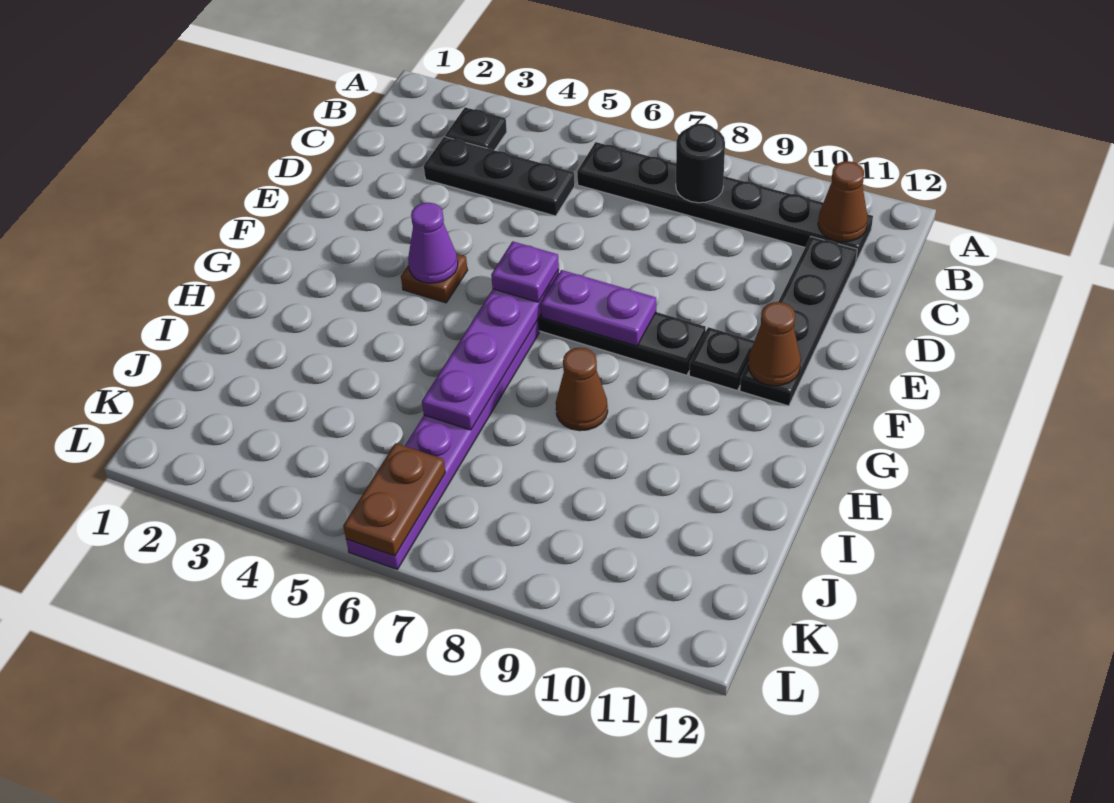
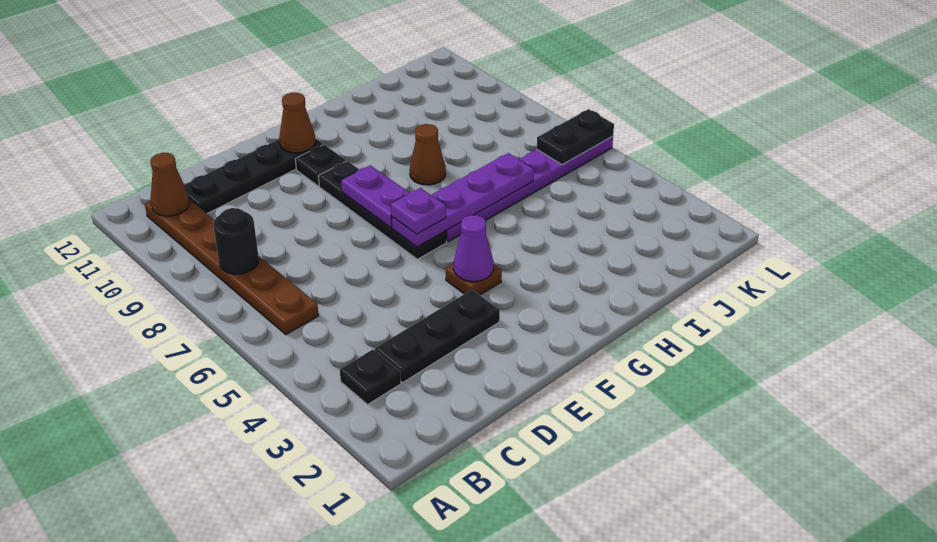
black 1x6 plate [577,142,873,261] -> brown 1x6 plate [145,199,319,335]
black 1x3 plate [424,137,575,216] -> black 1x3 plate turned to [375,290,500,382]
brown 1x2 plate [343,443,445,556] -> black 1x2 plate [537,109,614,165]

